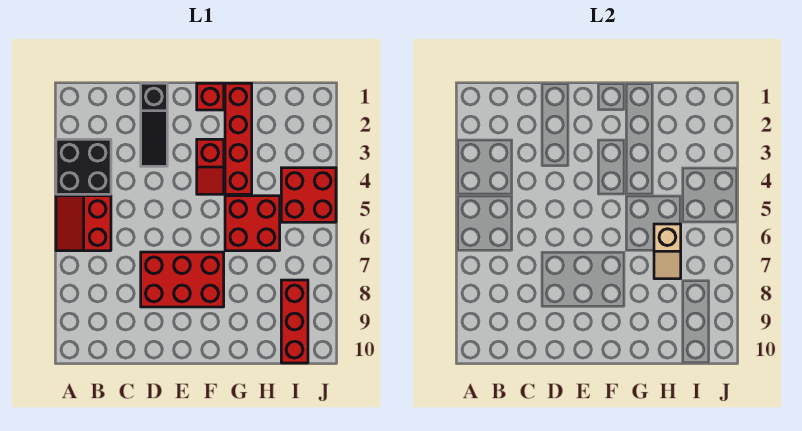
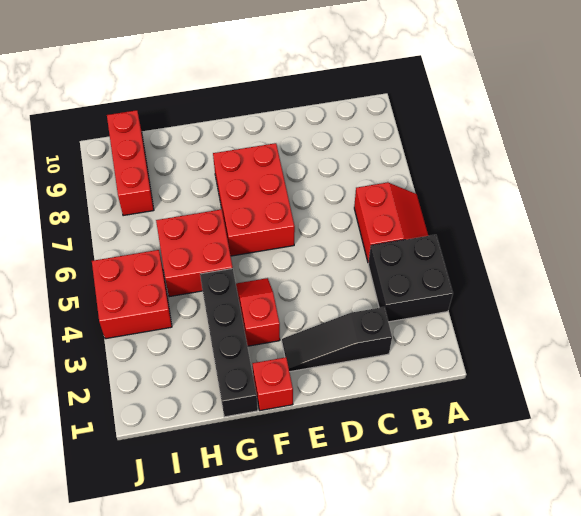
black 1x3 slope [141,83,167,166] -> black 1x3 slope turned to [282,307,392,372]
red 2x3 brick [141,252,224,307] -> red 2x3 brick turned to [213,143,295,256]
red 1x4 brick [225,83,252,194] -> black 1x4 brick [200,269,258,417]
tan 1x2 slope [654,224,681,279] -> none

